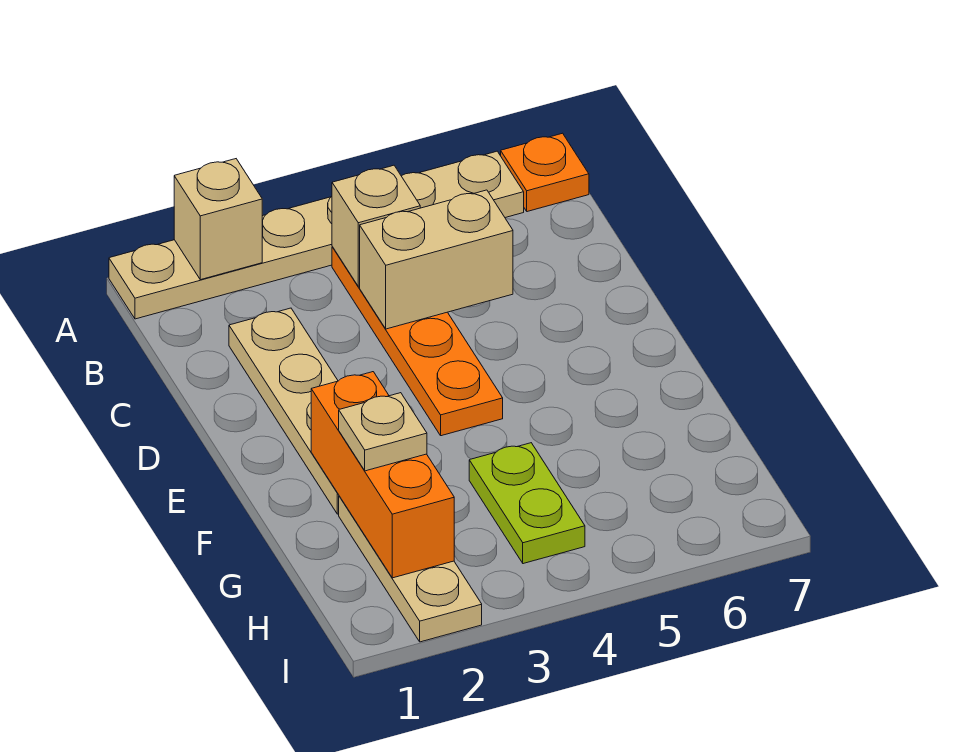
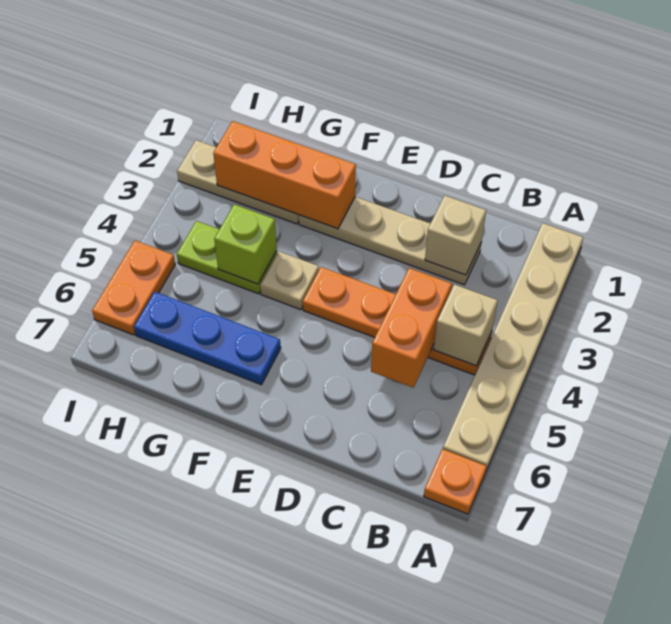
tan 1x1 brick [174,159,262,280] -> tan 1x1 brick moved to [425,196,486,275]
tan 1x2 brick [360,190,513,329] -> orange 1x2 brick [371,268,452,388]
none -> blue 1x3 plate [134,292,281,385]
tan 1x1 plate [339,393,427,471] -> tan 1x1 plate moved to [260,252,319,310]
none -> lime 1x1 brick [214,204,277,284]
none -> orange 1x2 plate [92,241,175,335]

